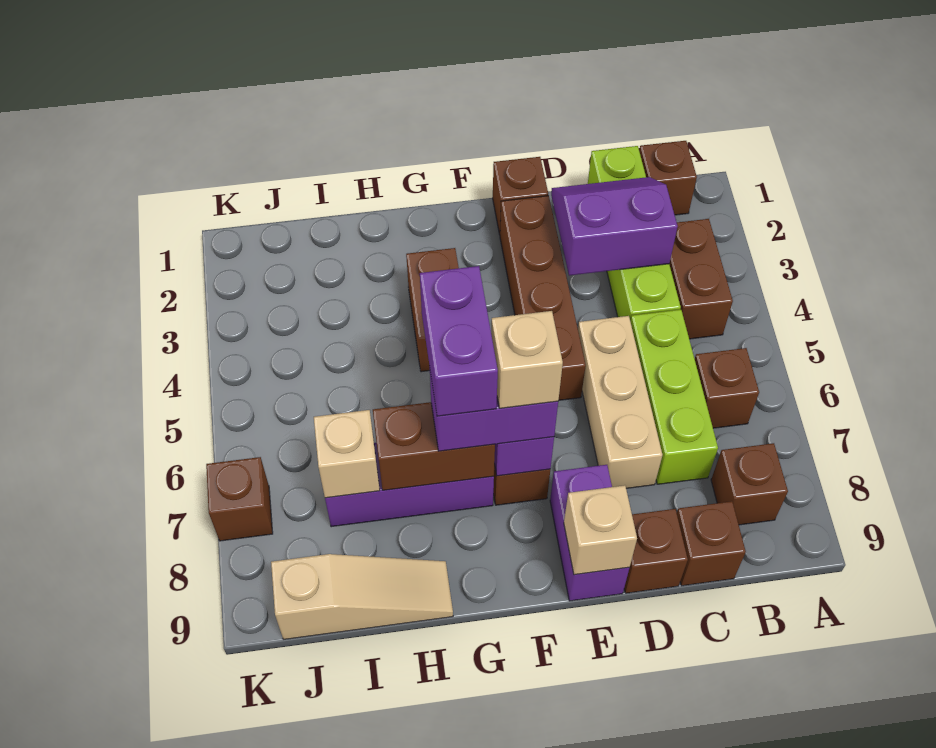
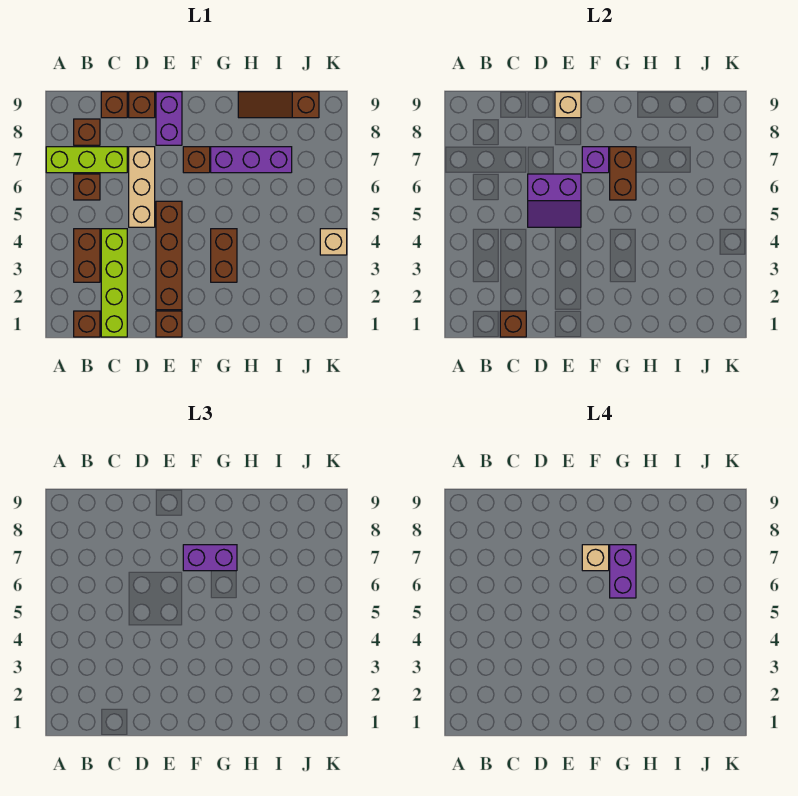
purple 2x2 slope [551,177,678,276] -> purple 2x2 slope moved to [528,174,581,227]
lime 1x3 brick [630,310,718,484] -> lime 1x3 brick turned to [46,147,127,173]
brown 1x2 brick [373,402,495,490] -> brown 1x2 brick turned to [610,147,636,200]
tan 1x3 slope [271,554,453,639] -> brown 1x3 slope [238,92,319,118]
tan 1x1 brick [314,410,380,498] -> tan 1x1 brick moved to [320,229,347,255]
brown 1x1 brick [206,457,273,541] -> brown 1x1 brick moved to [500,311,526,337]

